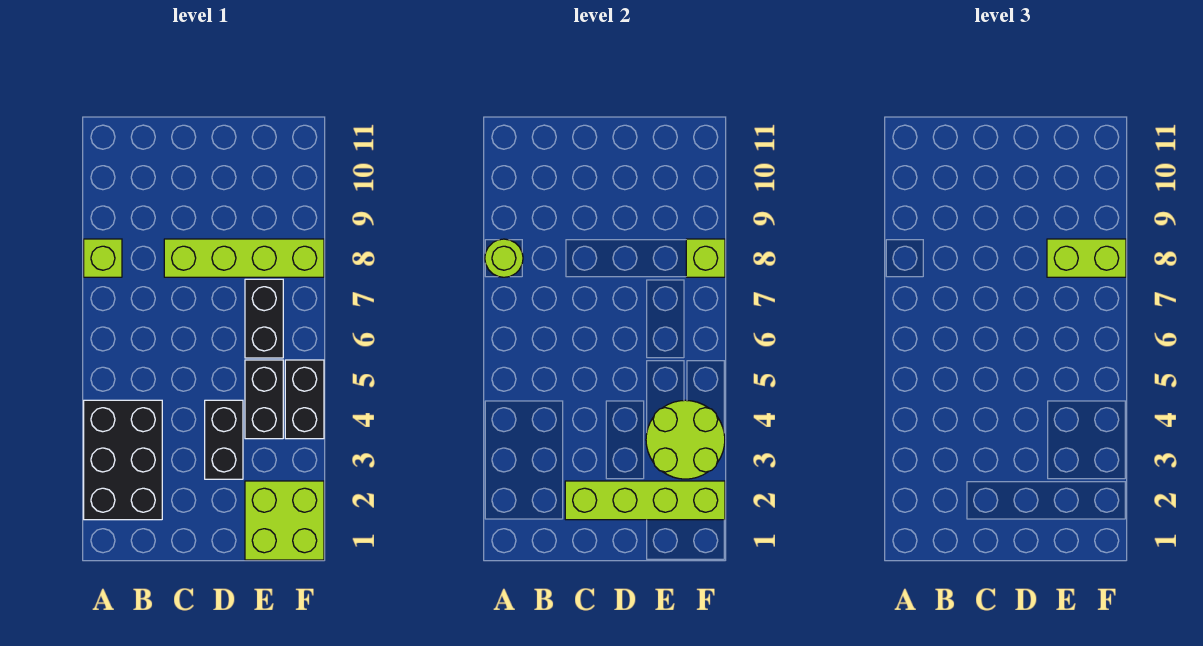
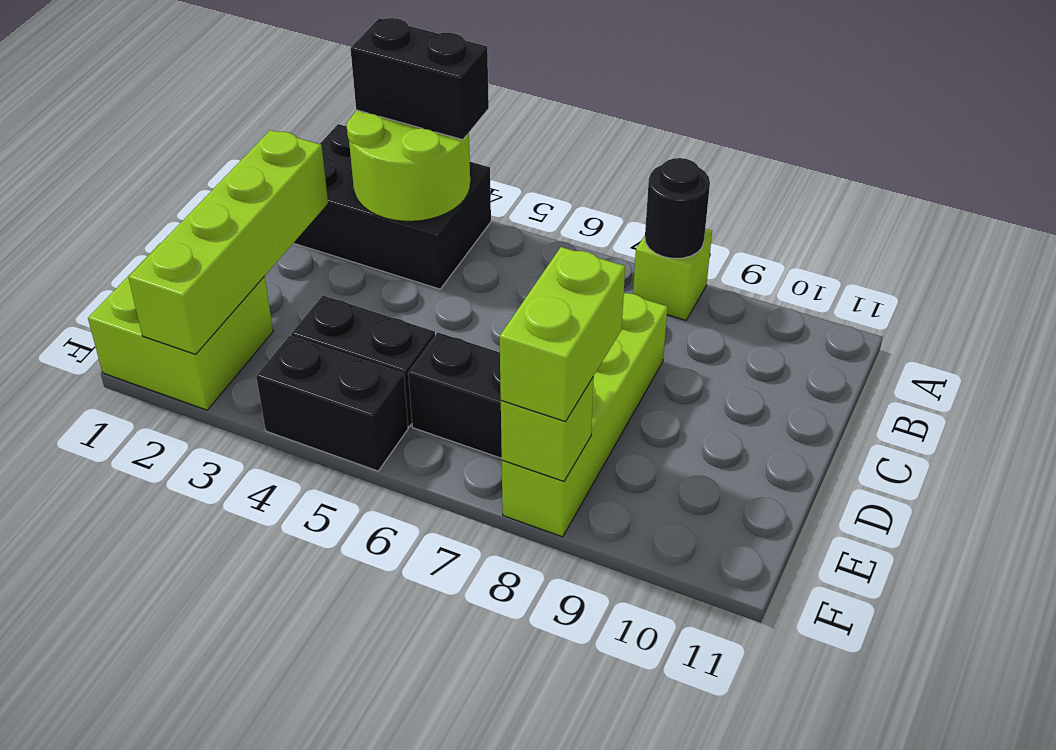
lime 1x1 round brick [485,239,523,277] -> black 1x1 round brick [645,158,710,259]
black 1x2 brick [205,400,243,479] -> black 1x2 brick moved to [350,18,489,140]
lime 2x2 round brick [646,400,725,479] -> lime 2x2 round brick moved to [347,110,470,221]

